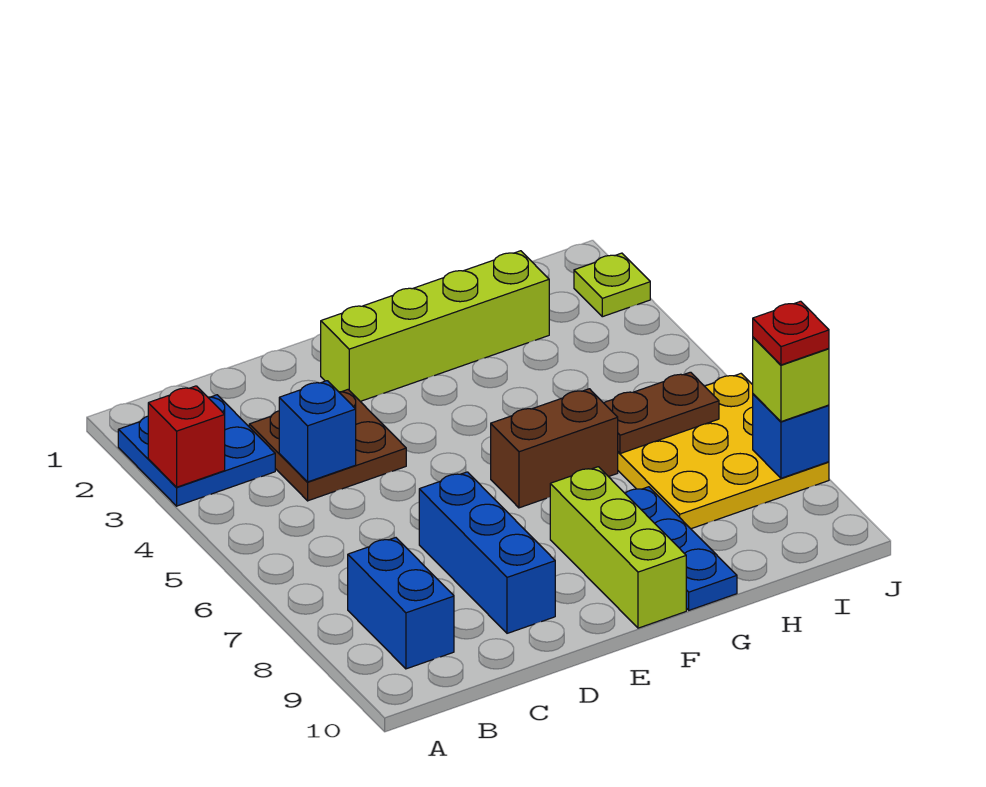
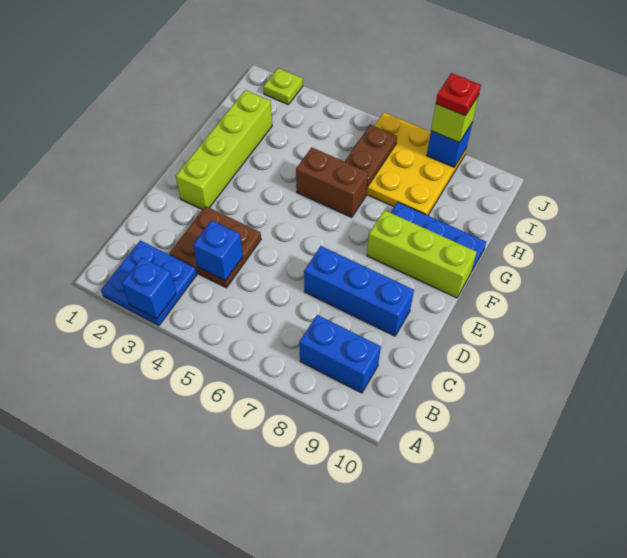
red 1x1 brick [148,386,225,487] -> blue 1x1 brick [122,258,176,319]
brown 1x2 brick [491,389,618,508] -> brown 1x2 brick turned to [296,147,368,217]

